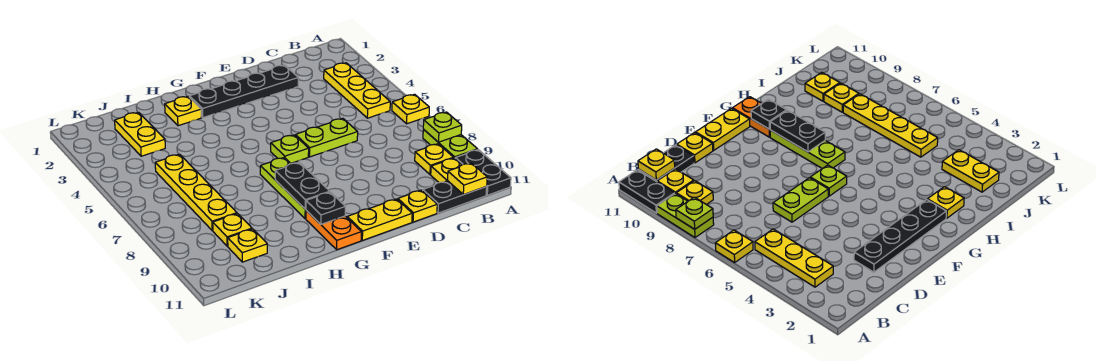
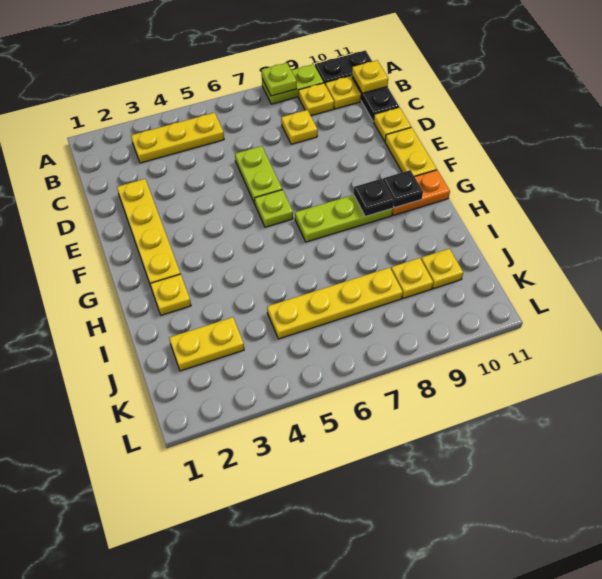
yellow 1x1 plate [392,94,429,124] -> yellow 1x1 plate moved to [281,110,318,144]
black 1x4 plate [189,65,298,117] -> yellow 1x4 plate [117,179,180,286]
black 1x2 plate [275,162,330,209] -> black 1x1 plate [354,179,394,217]

